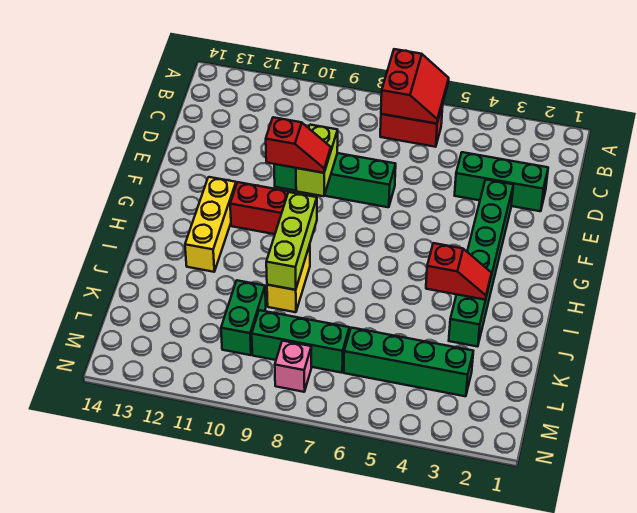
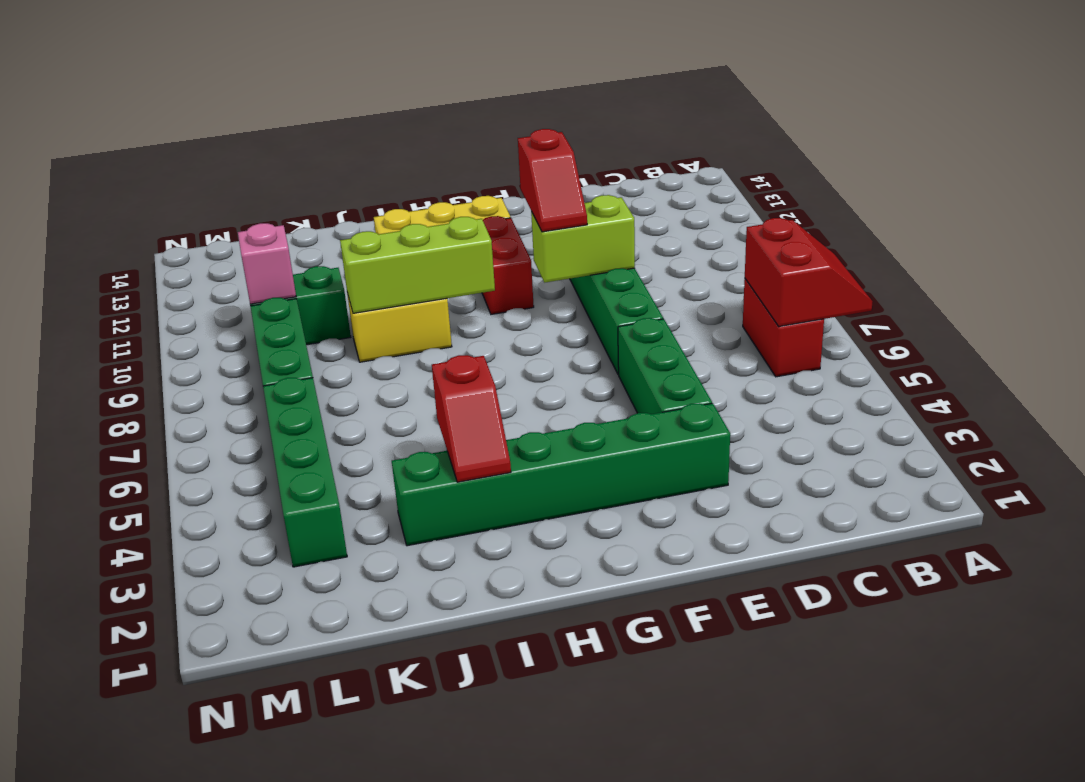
red 2x2 slope [381,49,449,124] -> red 2x2 slope turned to [745,218,873,326]
green 1x3 brick [455,152,548,211] -> green 1x3 brick moved to [618,318,712,414]
pink 1x1 brick [275,341,311,392] -> pink 1x1 brick moved to [238,223,296,304]

